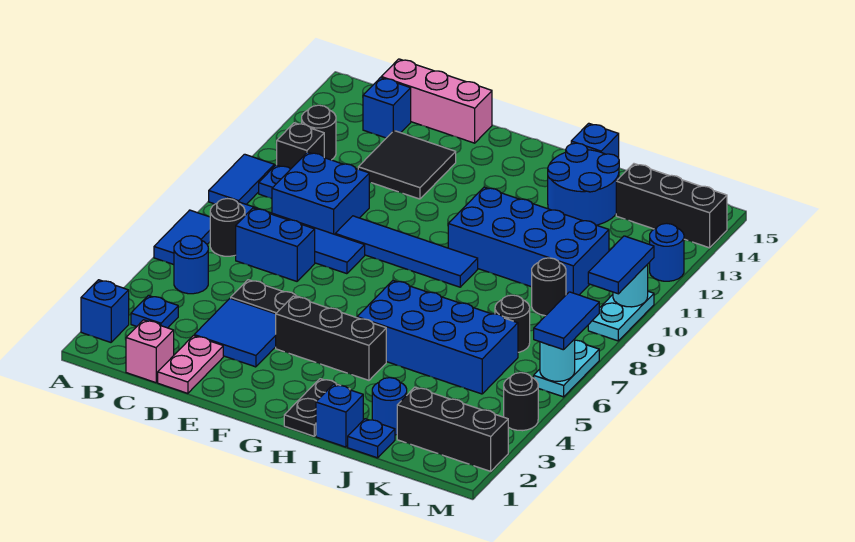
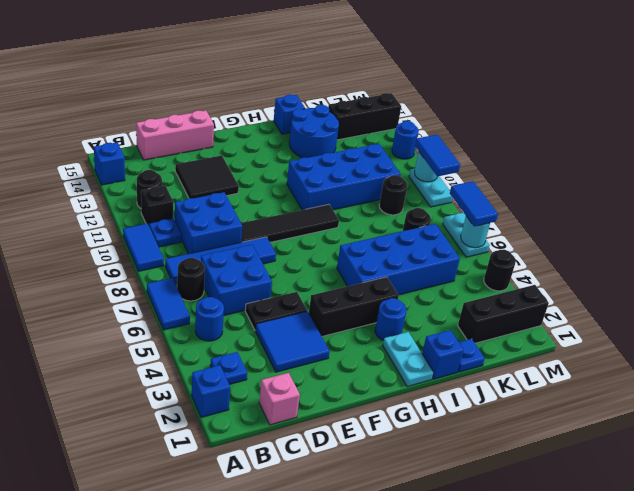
blue 1x2 brick [236,208,315,281] -> blue 2x2 brick [201,245,272,315]
blue 1x1 brick [363,78,411,138] -> blue 1x1 brick moved to [94,142,125,185]
pink 1x2 plate [158,336,223,393] -> none
blue 1x4 tile [335,216,478,287] -> black 1x4 tile [241,204,339,242]
black 1x2 plate [284,379,350,436] -> cyan 1x2 plate [383,332,434,387]
blue 1x1 round brick [372,378,407,435] -> blue 1x1 round brick moved to [375,298,406,340]

